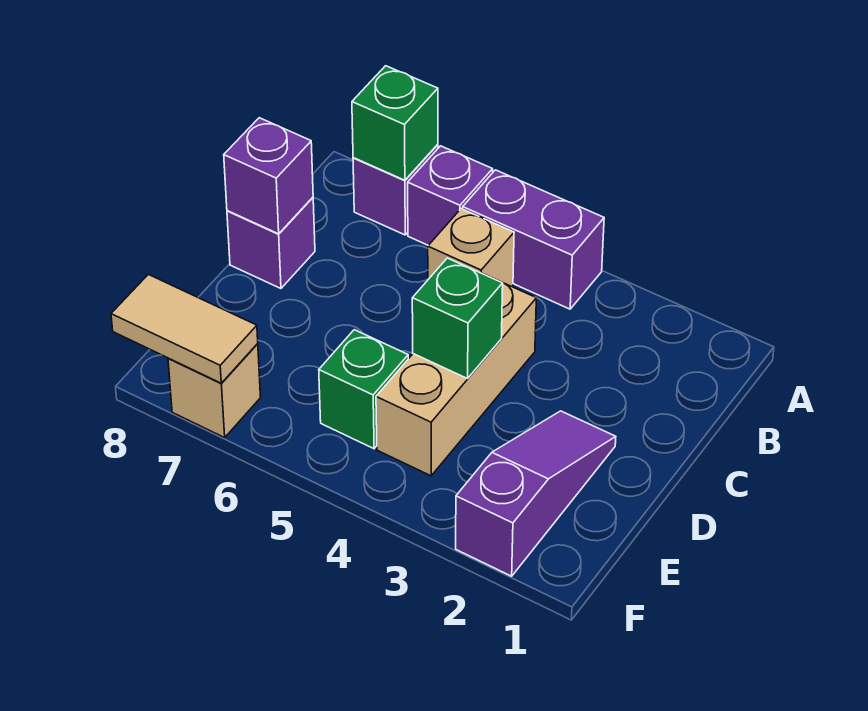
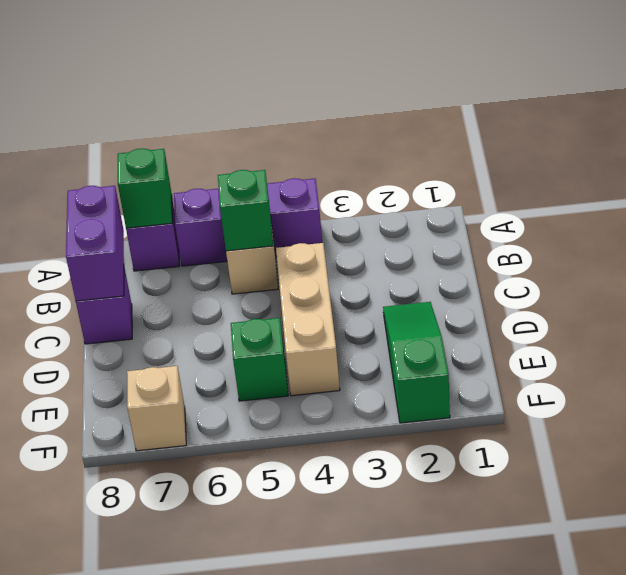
purple 1x1 brick [224,118,313,234] -> purple 1x2 brick [66,186,124,301]
purple 1x3 slope [456,411,616,576] -> green 1x3 slope [383,302,450,423]
green 1x1 brick [412,258,503,379] -> green 1x1 brick moved to [218,170,273,251]
tan 1x2 tile [111,274,258,383] -> none

